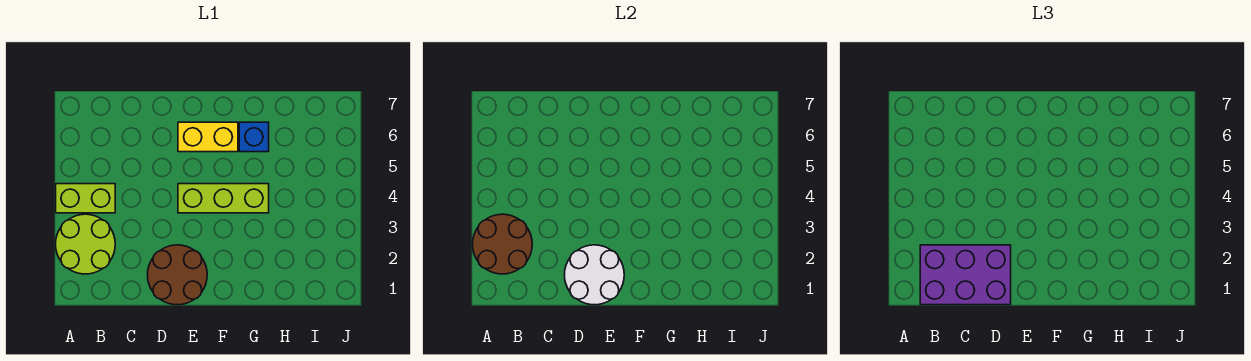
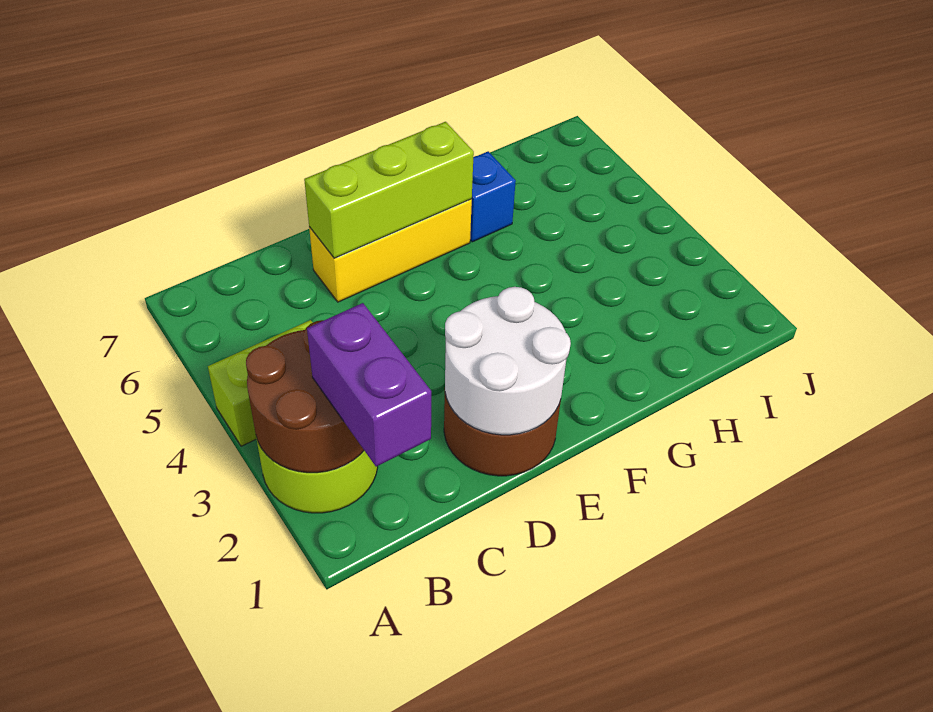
purple 2x3 brick [920,245,1011,305] -> purple 1x2 brick [307,303,431,467]
lime 1x3 brick [178,184,269,213] -> lime 1x3 brick moved to [304,122,474,258]
yellow 1x2 brick [178,122,238,152] -> yellow 1x3 brick [309,199,472,302]

